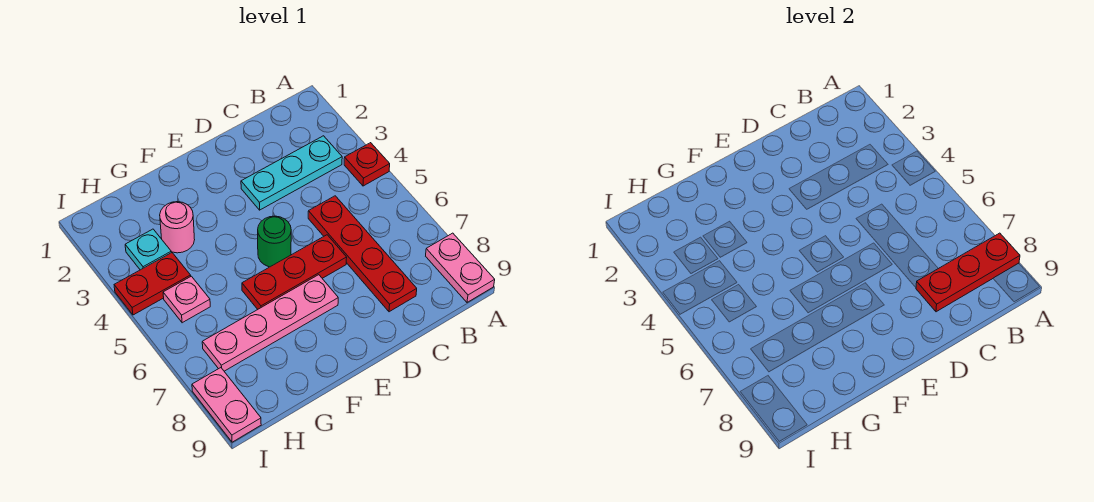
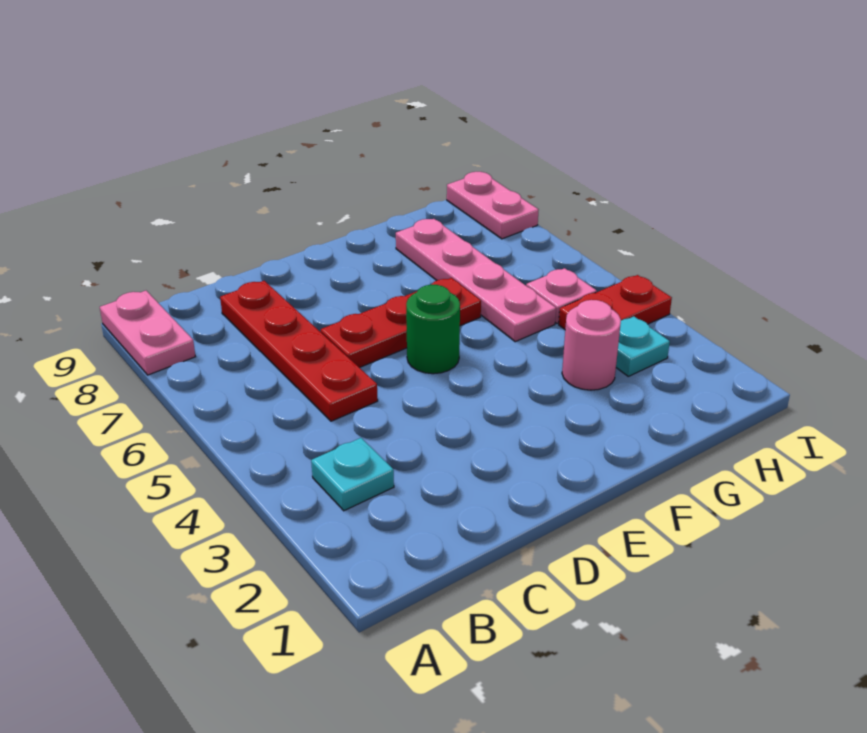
red 1x1 plate [344,143,390,186] -> none
red 1x3 plate [916,233,1020,312] -> none
cyan 1x3 plate [241,136,342,210] -> cyan 1x1 plate [311,438,394,511]
pink 1x4 plate [202,275,338,371] -> pink 1x4 plate turned to [396,219,556,342]

